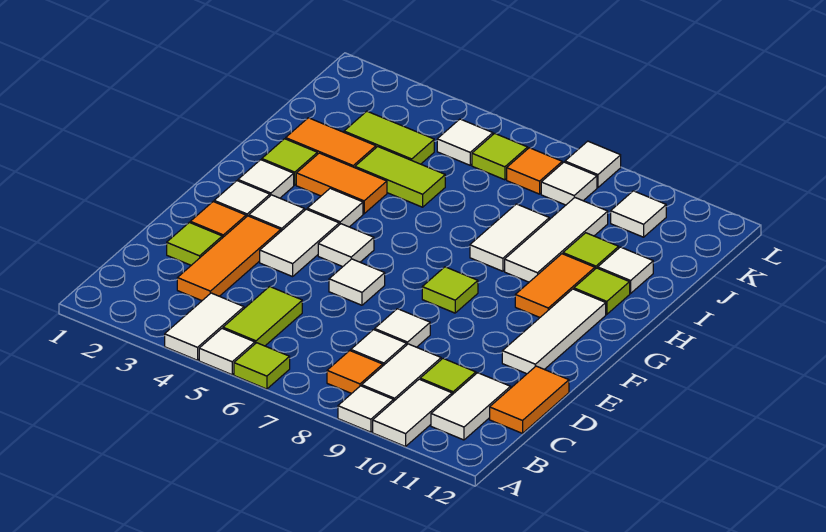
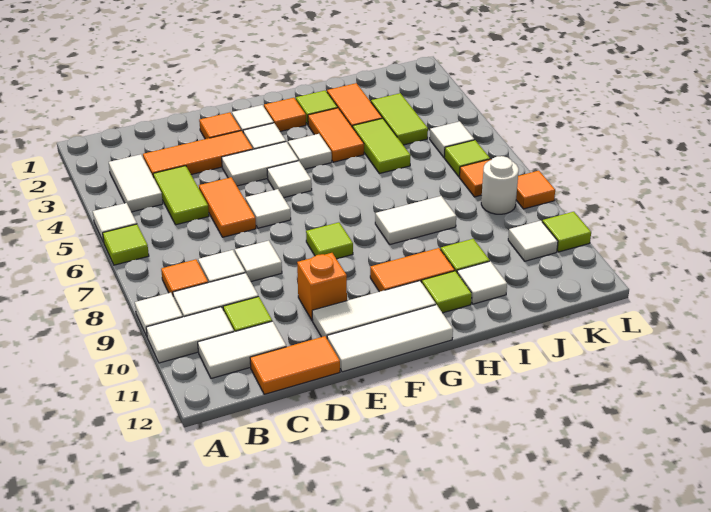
white 1x2 tile [165,293,244,360] -> white 1x2 tile turned to [109,154,163,212]
lime 1x2 tile [223,287,302,346] -> lime 1x2 tile turned to [153,166,209,225]
lime 1x1 tile [167,222,222,265] -> lime 1x1 tile moved to [542,212,591,252]
none -> orange 1x2 tile [199,177,256,237]
none -> orange 1x1 brick [297,253,347,320]
white 1x1 tile [238,160,294,198] -> orange 1x1 tile [264,98,306,131]
white 1x3 tile [505,198,608,282] -> white 1x3 tile moved to [327,305,453,372]
white 1x1 tile [541,162,597,205] -> white 1x1 round brick [481,156,519,214]
white 1x1 tile [565,141,621,187] -> orange 1x1 tile [516,171,555,209]

